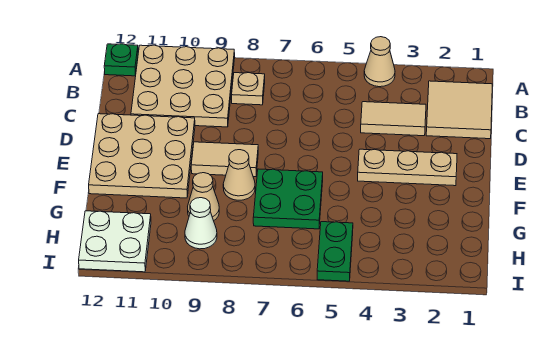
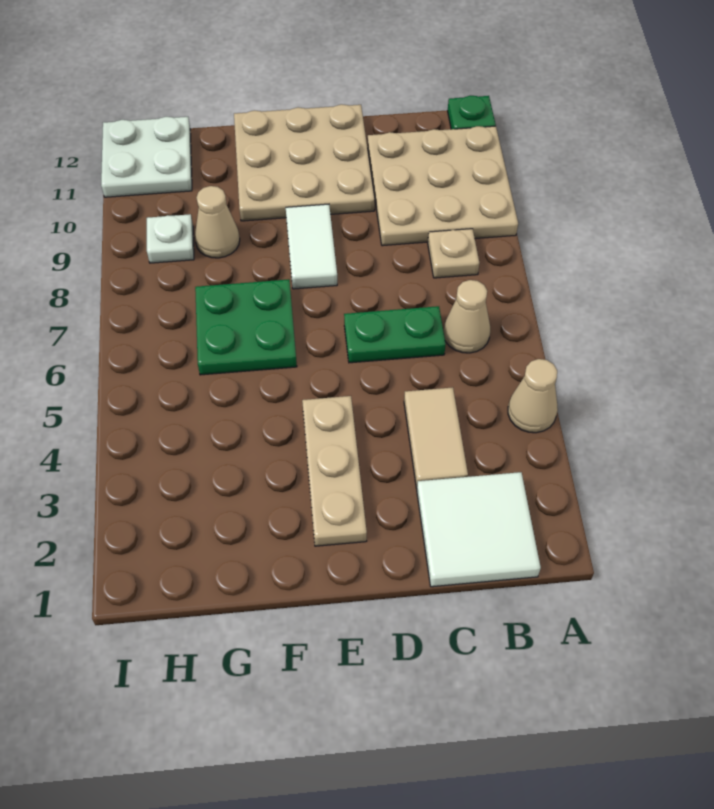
tan 2x2 tile [426,81,492,139] -> white 2x2 tile [417,472,541,587]
tan 1x2 tile [191,142,258,177] -> white 1x2 tile [286,204,337,289]
tan 1x1 cone [223,150,255,200] -> tan 1x1 cone moved to [444,280,490,353]
green 1x2 plate [317,222,353,281] -> green 1x2 plate moved to [344,306,446,363]
white 1x1 cone [185,198,217,249] -> white 1x1 plate [147,214,194,263]

